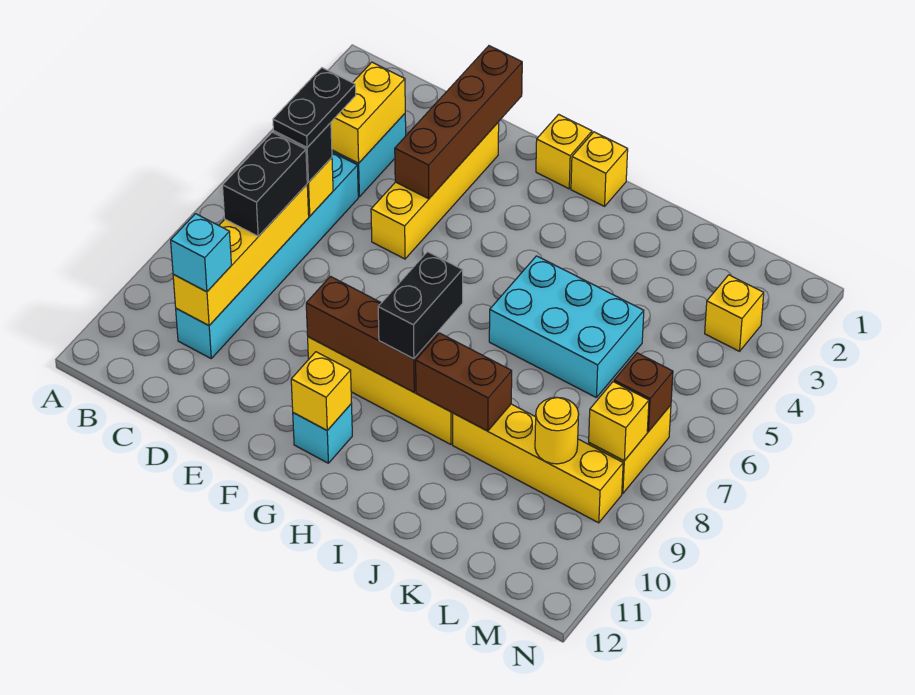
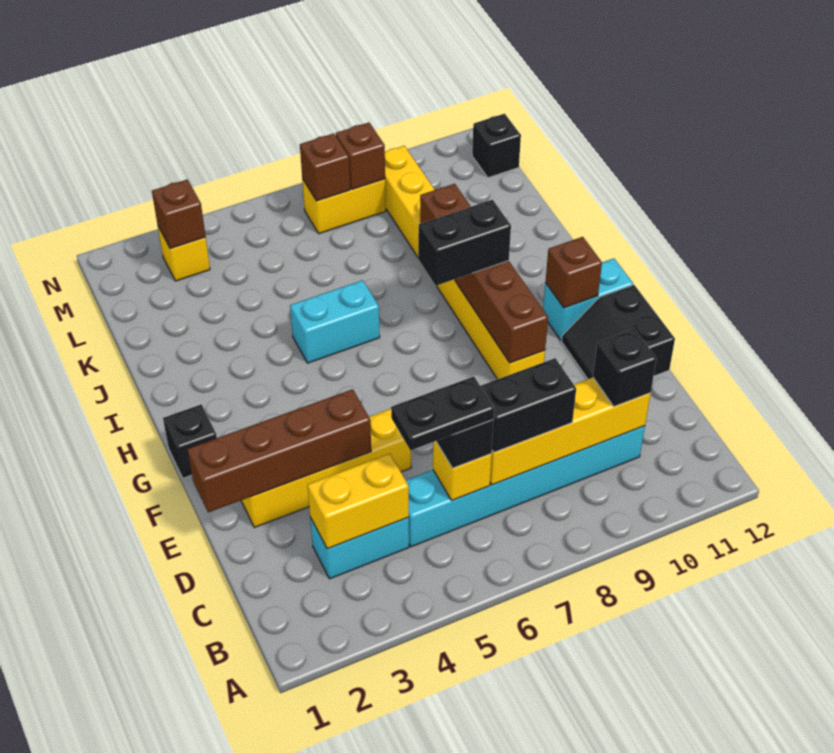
cyan 1x1 brick [171,214,231,292] -> black 1x1 brick [593,329,656,407]
none -> black 2x2 slope [562,285,675,379]
yellow 1x1 brick [536,114,592,189] -> black 1x1 brick [163,404,217,478]
cyan 1x1 brick [293,404,352,463] -> cyan 1x2 brick [543,258,633,340]
yellow 1x1 brick [291,352,351,430] -> brown 1x1 brick [545,237,602,308]
yellow 1x1 brick [571,132,628,206] -> none
cyan 2x3 brick [489,256,644,398] -> cyan 1x2 brick [290,280,380,363]
yellow 1x1 round brick [535,397,579,464] -> none
none -> brown 1x1 brick [152,179,206,249]
yellow 1x1 brick [589,382,649,461] -> brown 1x1 brick [336,123,385,190]
none -> black 1x1 brick [472,114,521,178]

